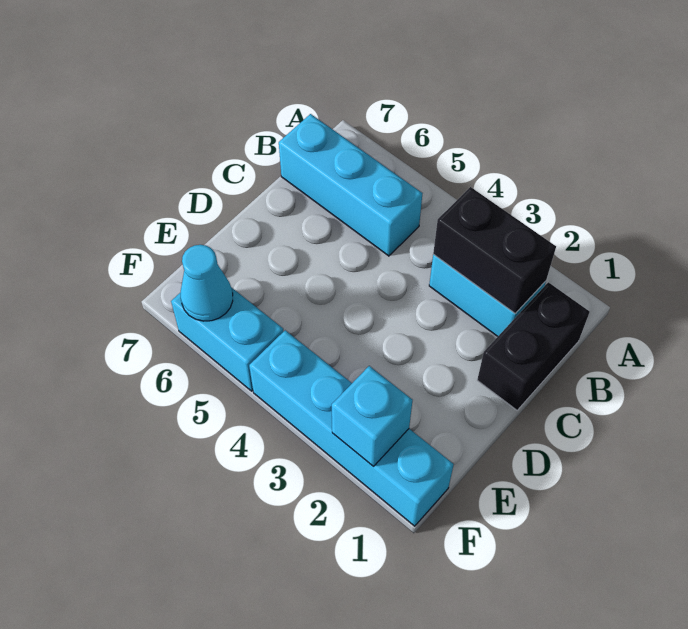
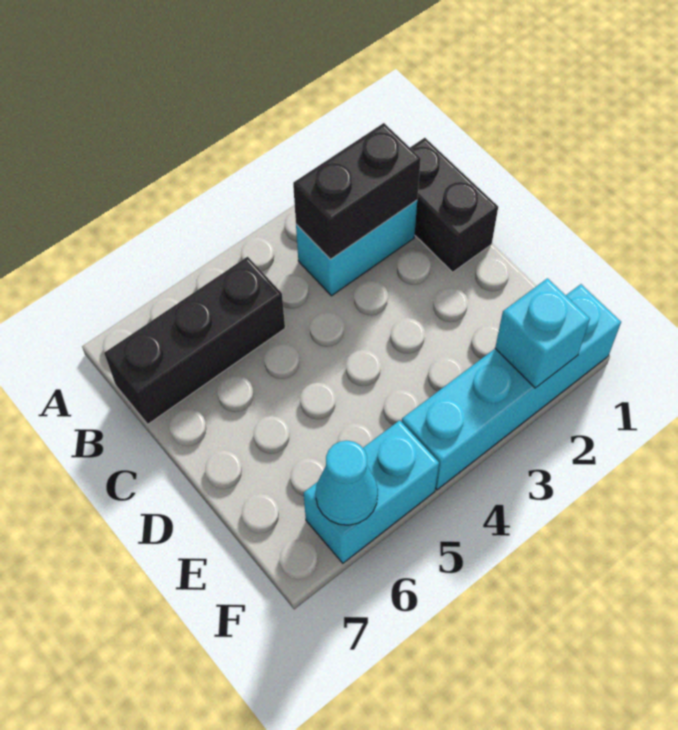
cyan 1x3 brick [279,114,423,256] -> black 1x3 brick [104,257,285,424]

